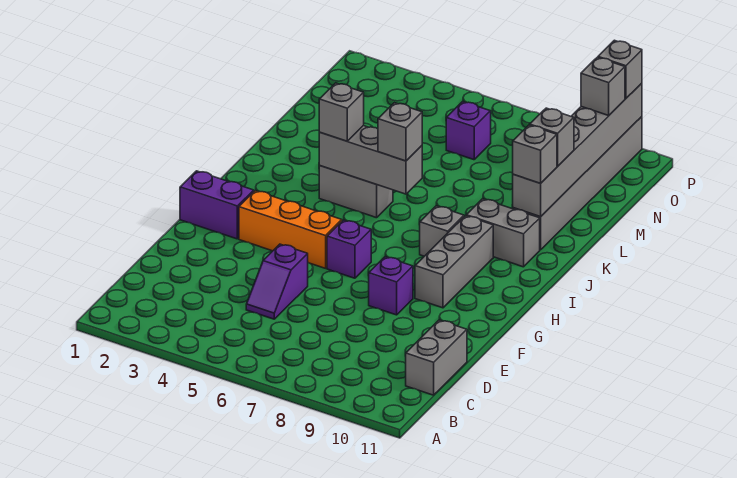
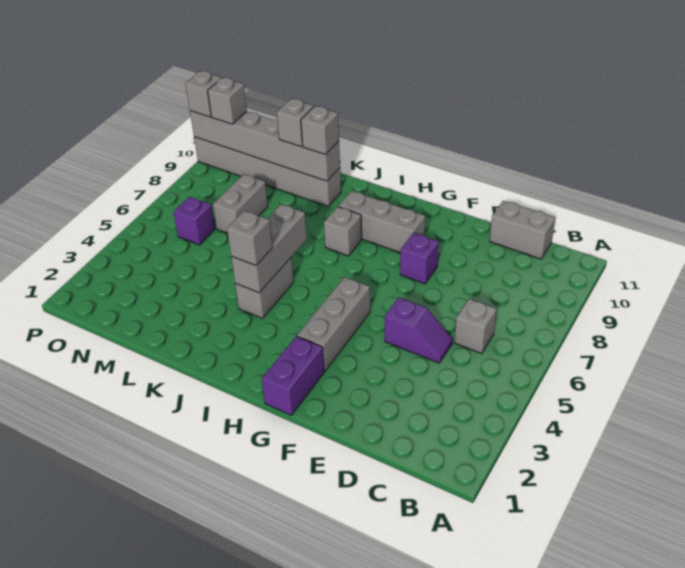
orange 1x3 brick [239,191,342,268] -> grey 1x3 brick [297,277,370,371]
purple 1x1 brick [327,220,371,278] -> none
grey 1x1 brick [378,103,422,161] -> grey 1x1 brick moved to [454,299,497,353]
grey 1x2 brick [466,199,540,267] -> grey 1x2 brick moved to [213,174,268,233]

